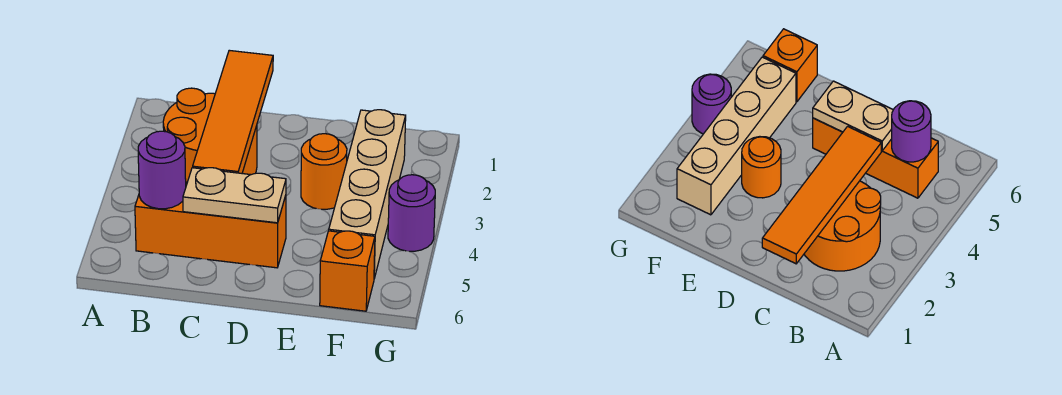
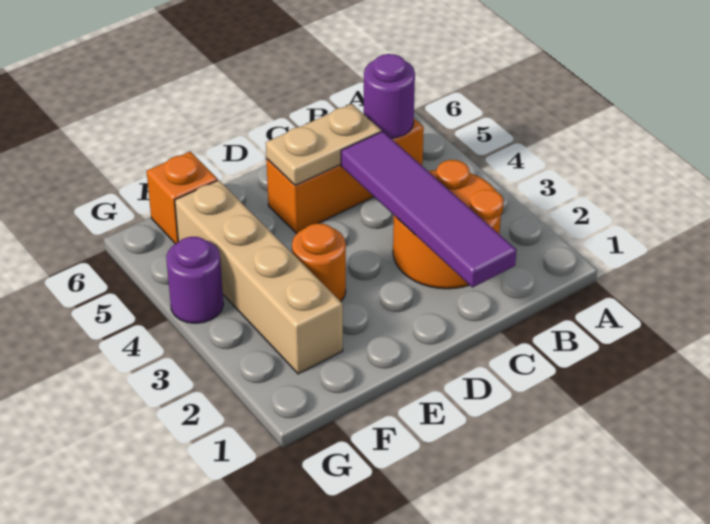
orange 1x4 tile [193,50,273,173] -> purple 1x4 tile [341,131,516,288]

